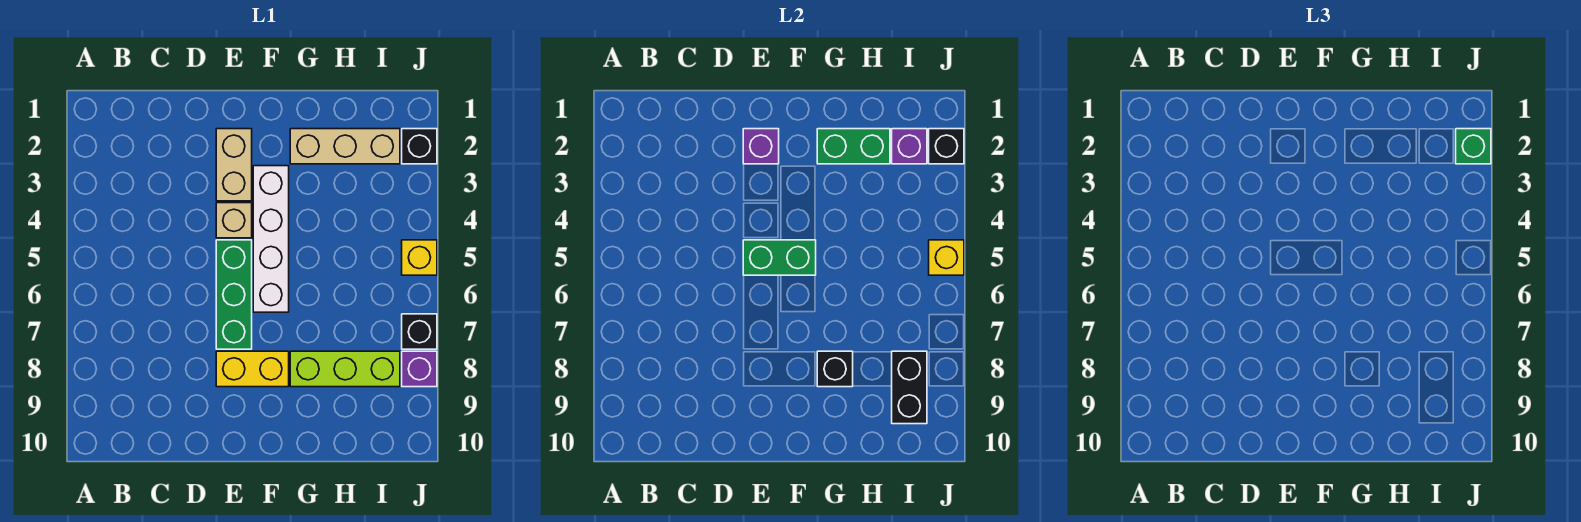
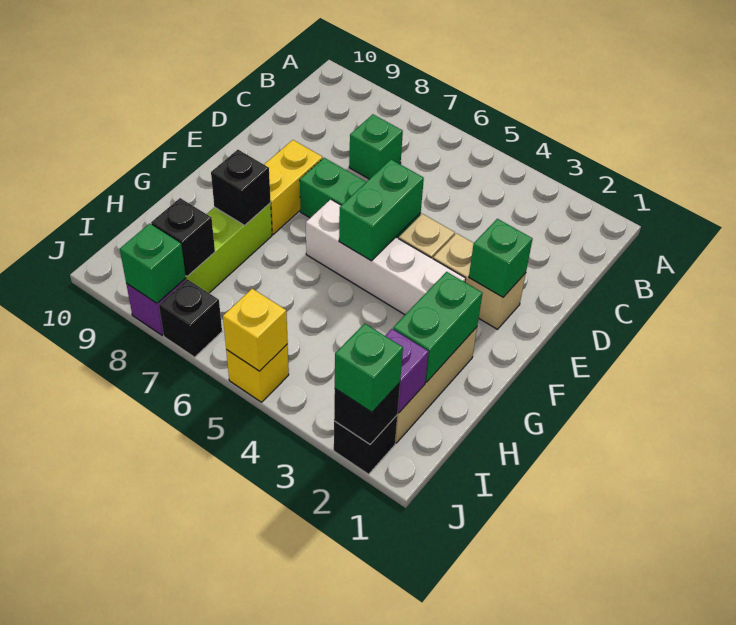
none -> green 1x1 brick [349,114,403,179]
purple 1x1 brick [743,129,779,164] -> green 1x1 brick [469,219,533,297]
black 1x2 brick [892,351,927,424] -> black 1x1 brick [151,198,215,276]
none -> green 1x1 brick [120,224,186,303]

